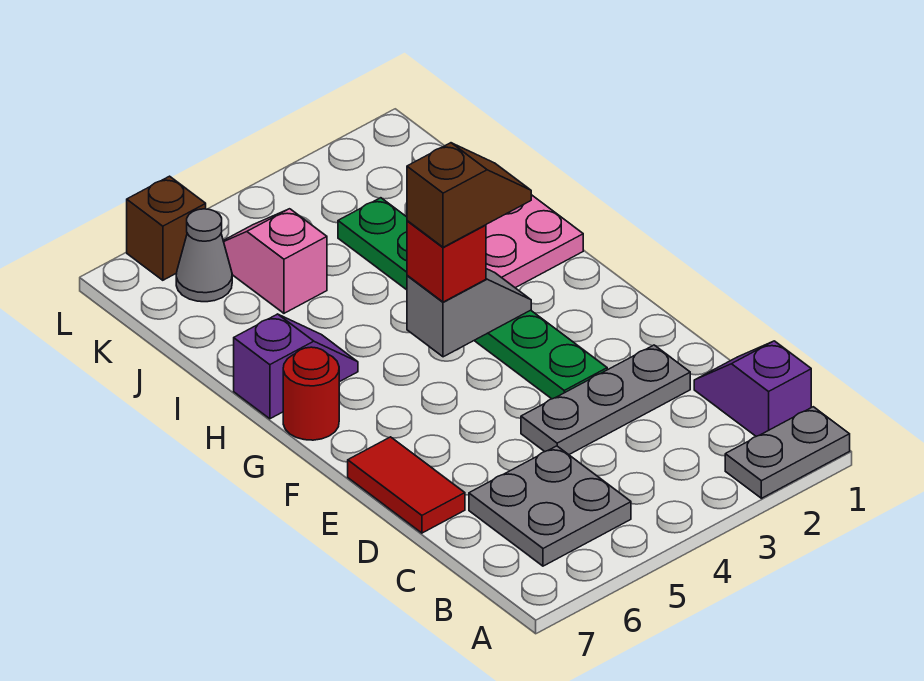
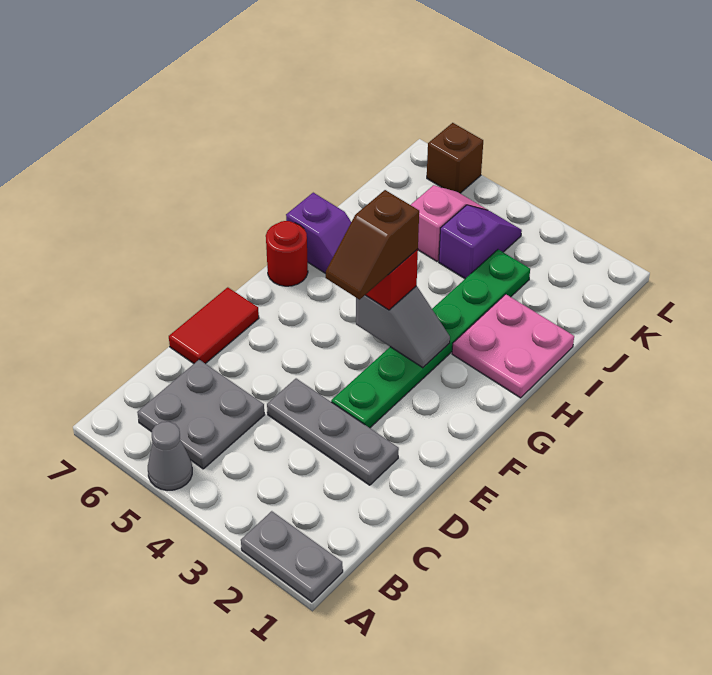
purple 1x2 slope [694,341,811,436] -> purple 1x2 slope moved to [439,205,522,279]
brown 1x2 slope [407,143,531,247] -> brown 1x2 slope turned to [326,190,419,300]
grey 1x1 cone [176,209,232,302] -> grey 1x1 cone moved to [148,422,192,491]

